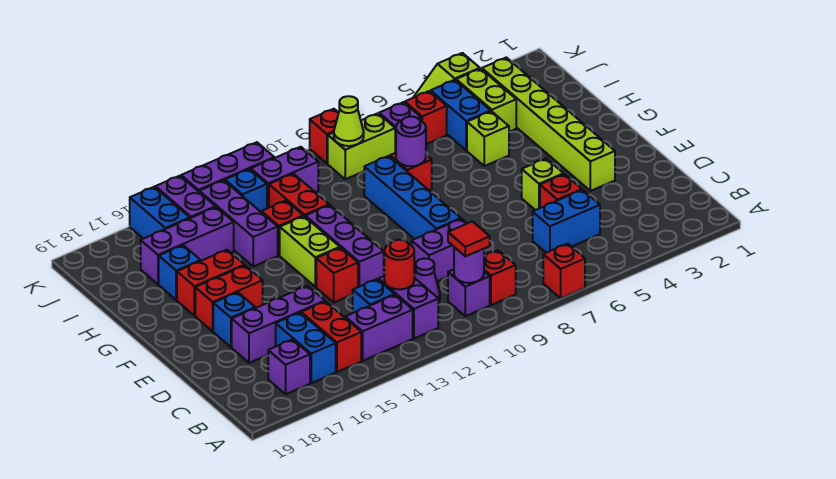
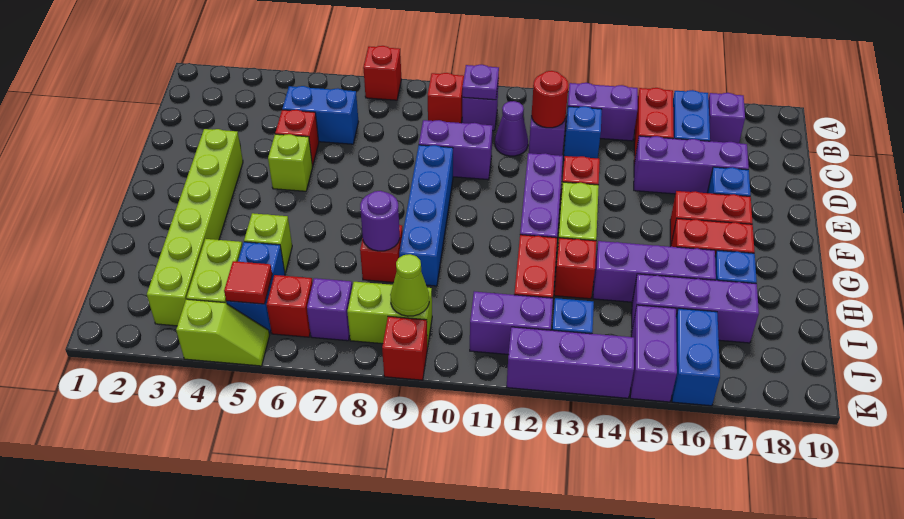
purple 1x1 round brick [454,247,484,283] -> purple 1x1 plate [462,65,499,100]
red 1x1 tile [448,221,490,256] -> red 1x1 tile moved to [224,261,272,304]
purple 1x3 brick [199,180,278,266] -> purple 1x3 brick turned to [593,241,716,302]

